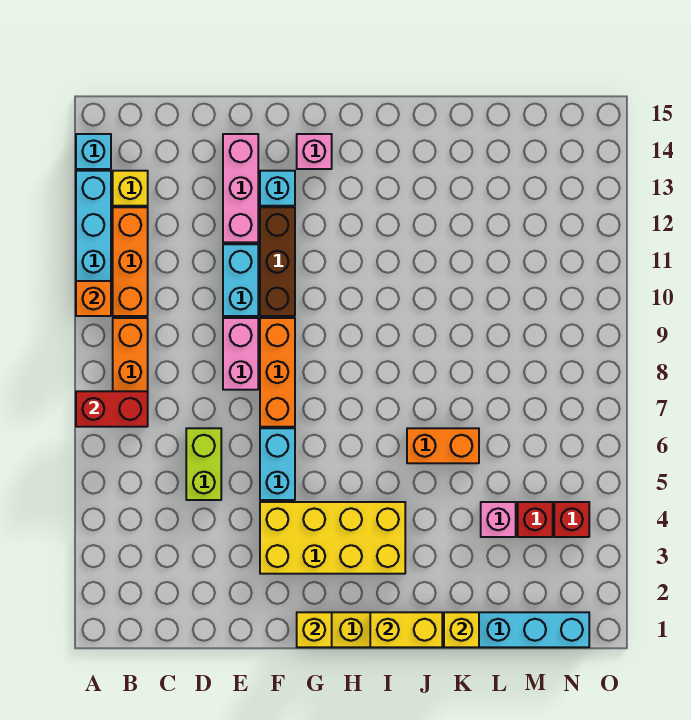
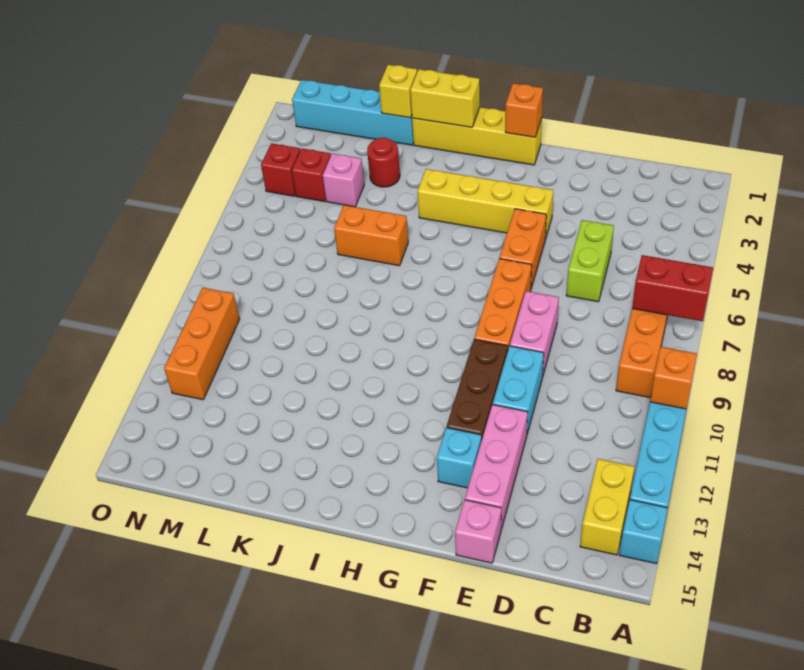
orange 1x3 brick [113,207,148,316] -> orange 1x3 brick moved to [164,288,240,400]
yellow 1x1 brick [113,171,148,206] -> yellow 1x2 brick [580,459,635,555]
yellow 2x4 brick [260,502,405,574] -> yellow 1x4 brick [417,169,553,239]
cyan 1x2 brick [260,428,295,500] -> orange 1x2 brick [499,209,546,288]
yellow 1x1 brick [297,612,332,647] -> orange 1x1 brick [505,83,543,137]
pink 1x1 brick [297,134,332,169] -> pink 1x1 brick moved to [455,500,501,563]
none -> red 1x1 round brick [367,138,400,187]

